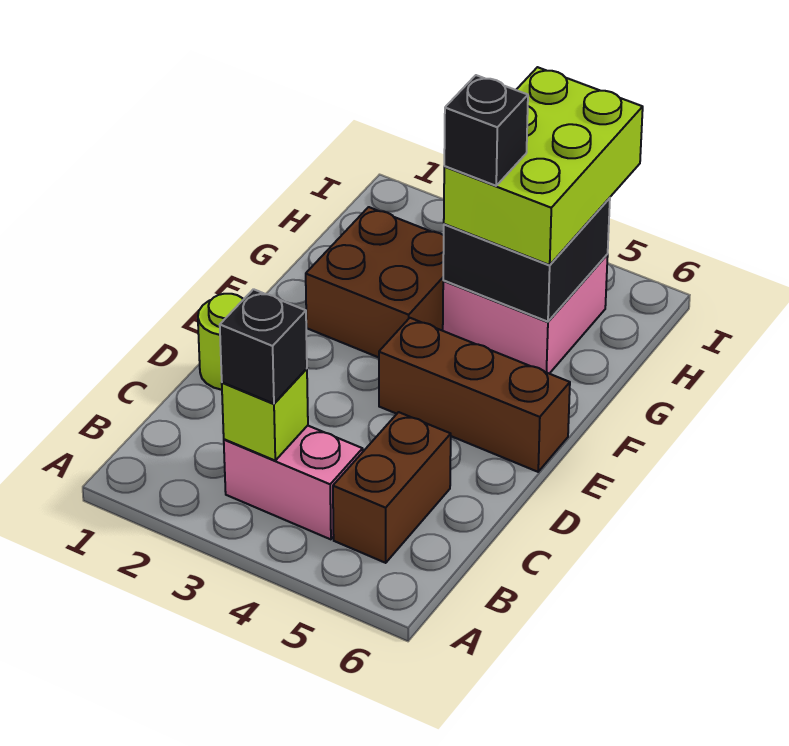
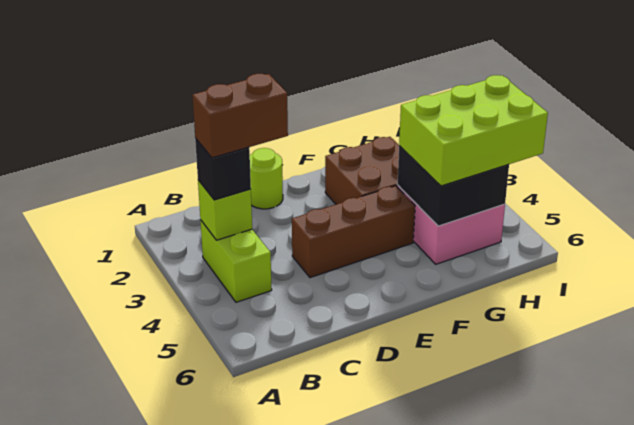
pink 1x2 brick [224,426,363,539] -> lime 1x2 brick [200,220,272,302]
brown 1x2 brick [333,412,451,563] -> brown 1x2 brick moved to [192,74,288,158]
brown 1x3 brick [379,318,570,472] -> brown 1x3 brick turned to [292,186,415,278]
black 1x1 brick [444,75,528,186] -> none

